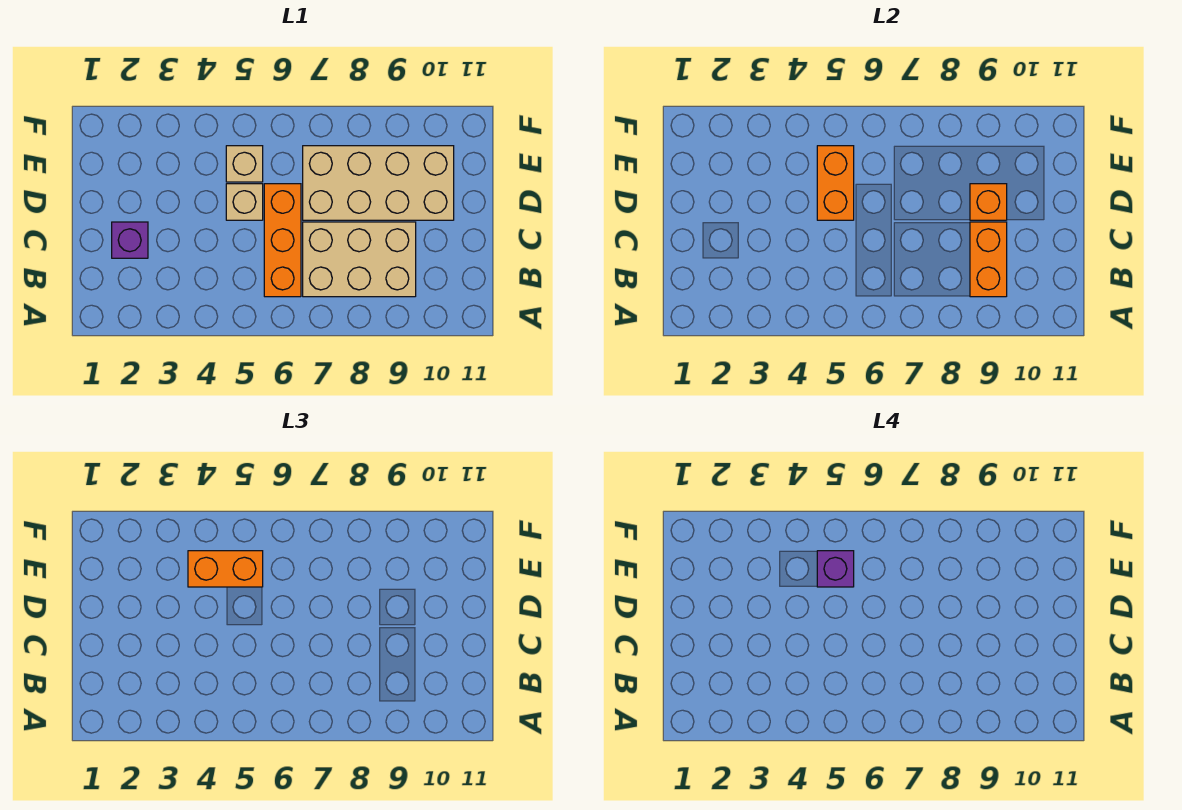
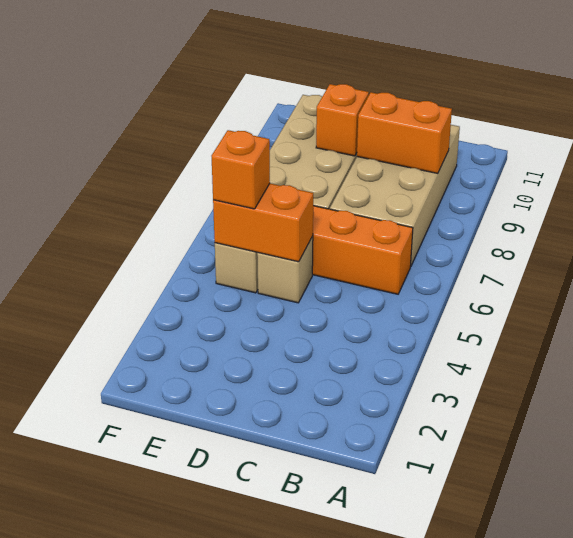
tan 2x3 brick [303,222,416,297] -> tan 2x4 brick [330,125,460,267]
purple 1x1 brick [112,222,148,258] -> none
orange 1x2 brick [188,551,263,587] -> orange 1x1 brick [212,130,270,209]
purple 1x1 brick [817,551,854,587] -> none

